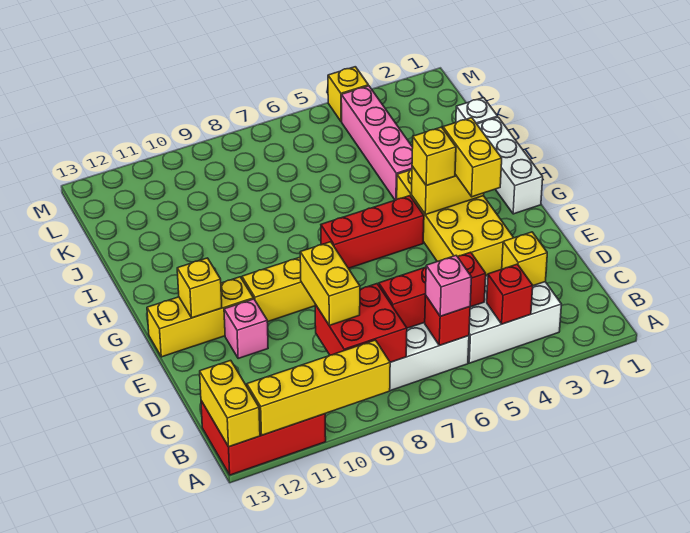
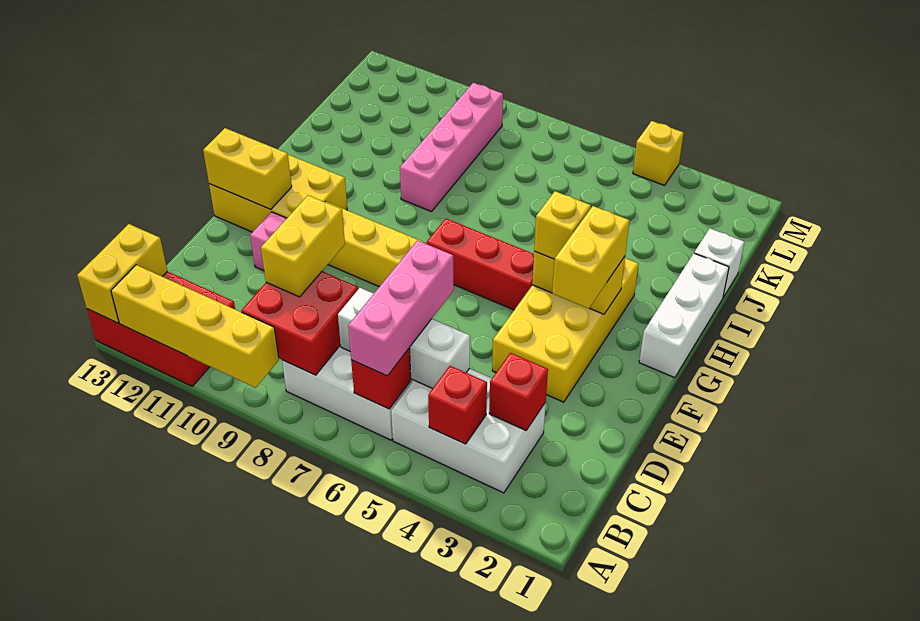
pink 1x1 brick [425,255,471,316] -> pink 1x3 brick [348,241,454,376]
yellow 1x1 brick [502,232,547,286] -> red 1x1 brick [489,353,548,430]
red 1x3 brick [379,252,486,328] -> white 1x3 brick [338,288,470,389]
yellow 1x3 brick [147,277,254,357] -> yellow 2x3 brick [209,155,347,232]
yellow 1x1 brick [177,258,222,318] -> yellow 1x2 brick [203,128,292,210]
pink 1x4 brick [341,86,413,200] -> pink 1x4 brick moved to [400,83,503,212]

